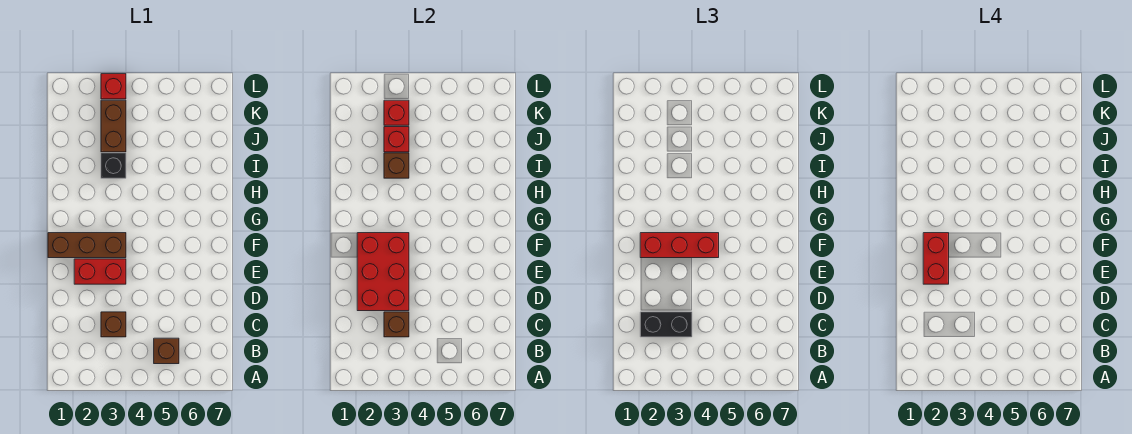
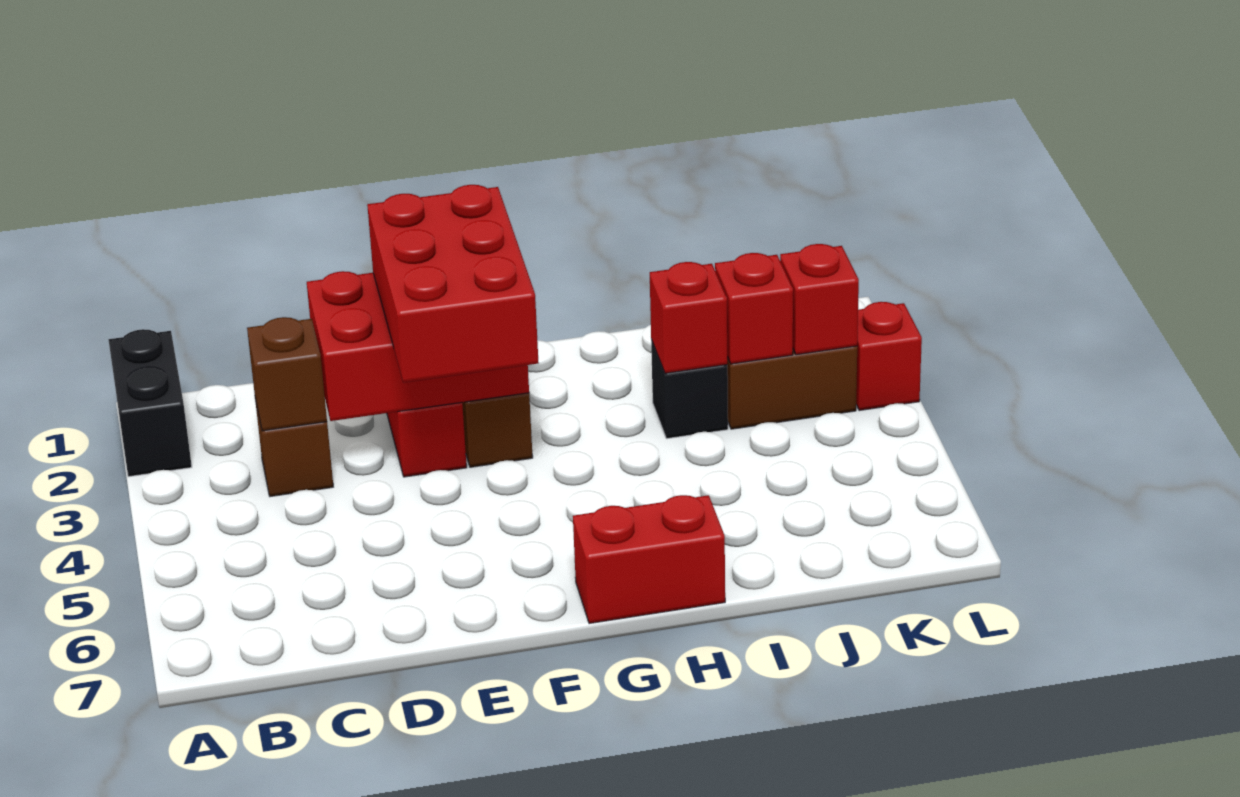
brown 1x1 brick [154,338,179,364] -> none
black 1x2 brick [640,312,692,337] -> black 1x2 brick moved to [108,329,192,477]
red 1x2 brick [923,233,949,284] -> red 1x2 brick moved to [573,495,725,624]
red 1x3 brick [640,233,719,258] -> red 2x3 brick [367,185,539,383]
brown 1x1 brick [384,153,409,178] -> red 1x1 brick [650,262,728,373]

